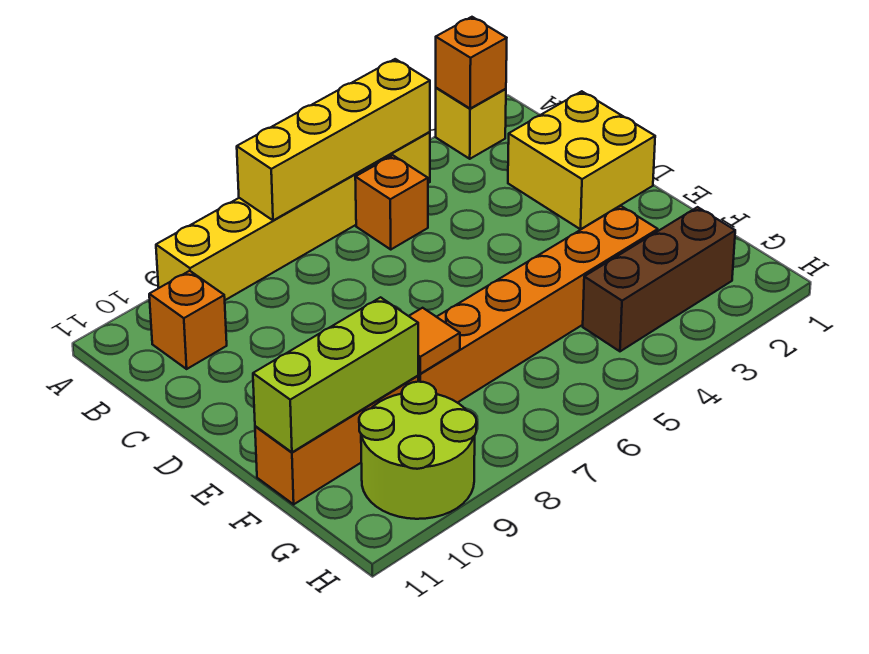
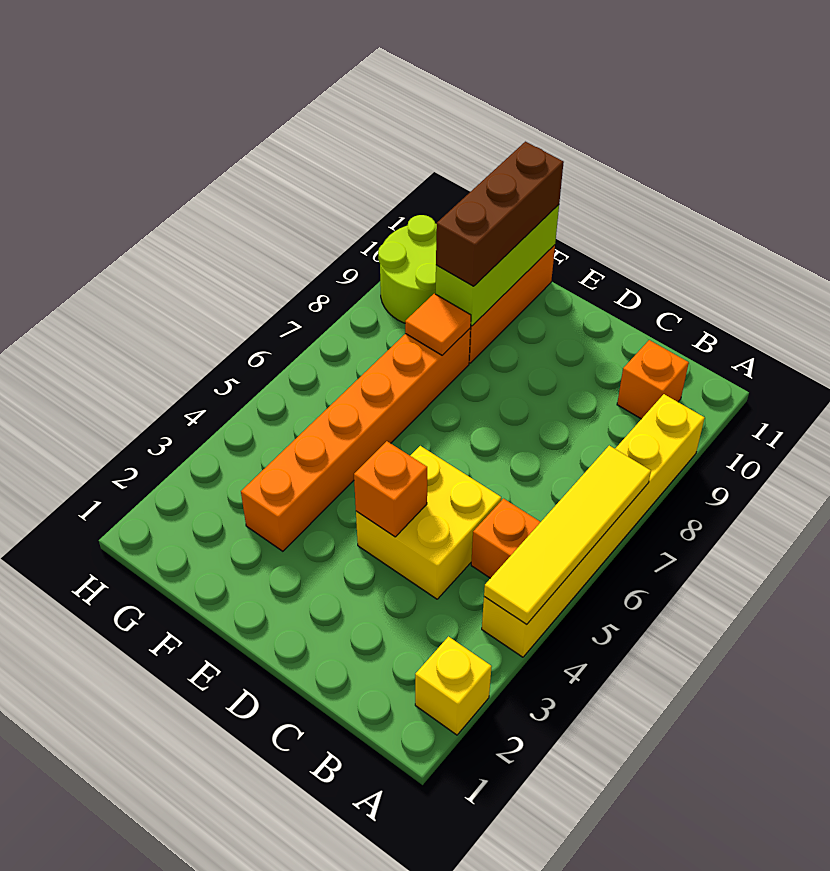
orange 1x1 brick [436,17,507,108] -> orange 1x1 brick moved to [354,441,427,537]
yellow 1x4 brick [237,59,430,220] -> yellow 1x4 tile [484,446,651,624]
yellow 2x2 brick [508,91,655,229] -> yellow 2x2 brick moved to [356,446,501,599]
brown 1x3 brick [583,207,735,351] -> brown 1x3 brick moved to [436,142,564,286]

